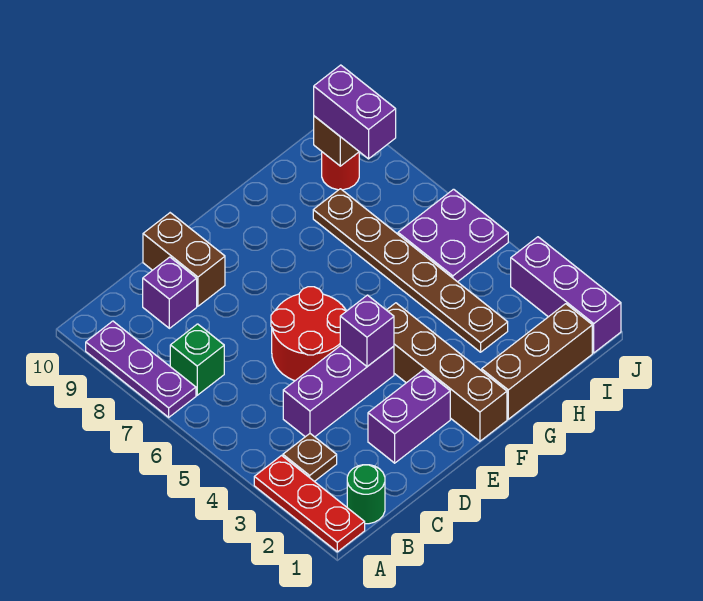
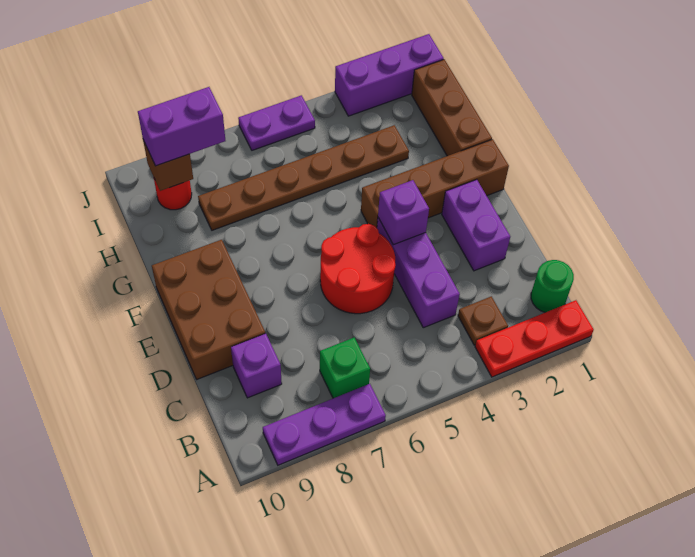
brown 1x2 brick [143,213,225,306] -> brown 2x3 brick [152,240,265,379]
purple 2x2 plate [398,189,508,282] -> purple 1x2 plate [238,95,315,150]

